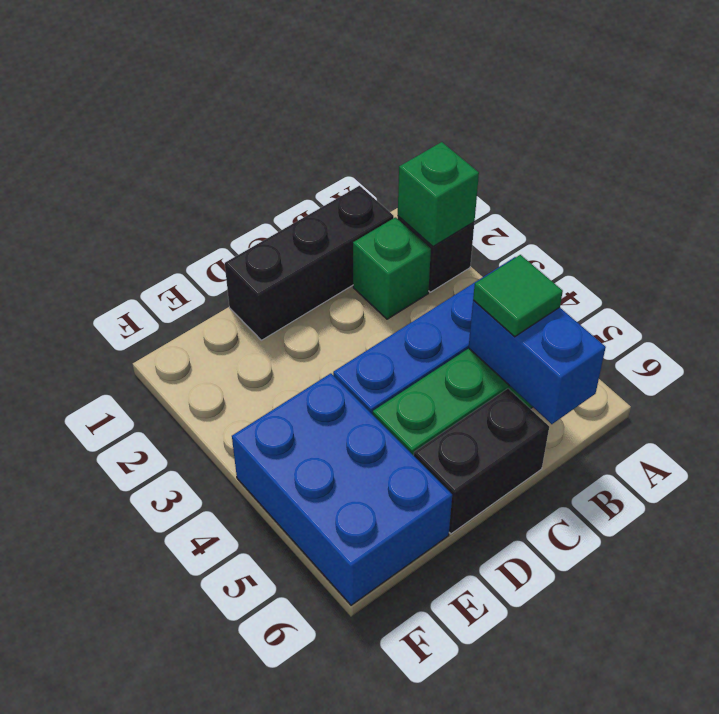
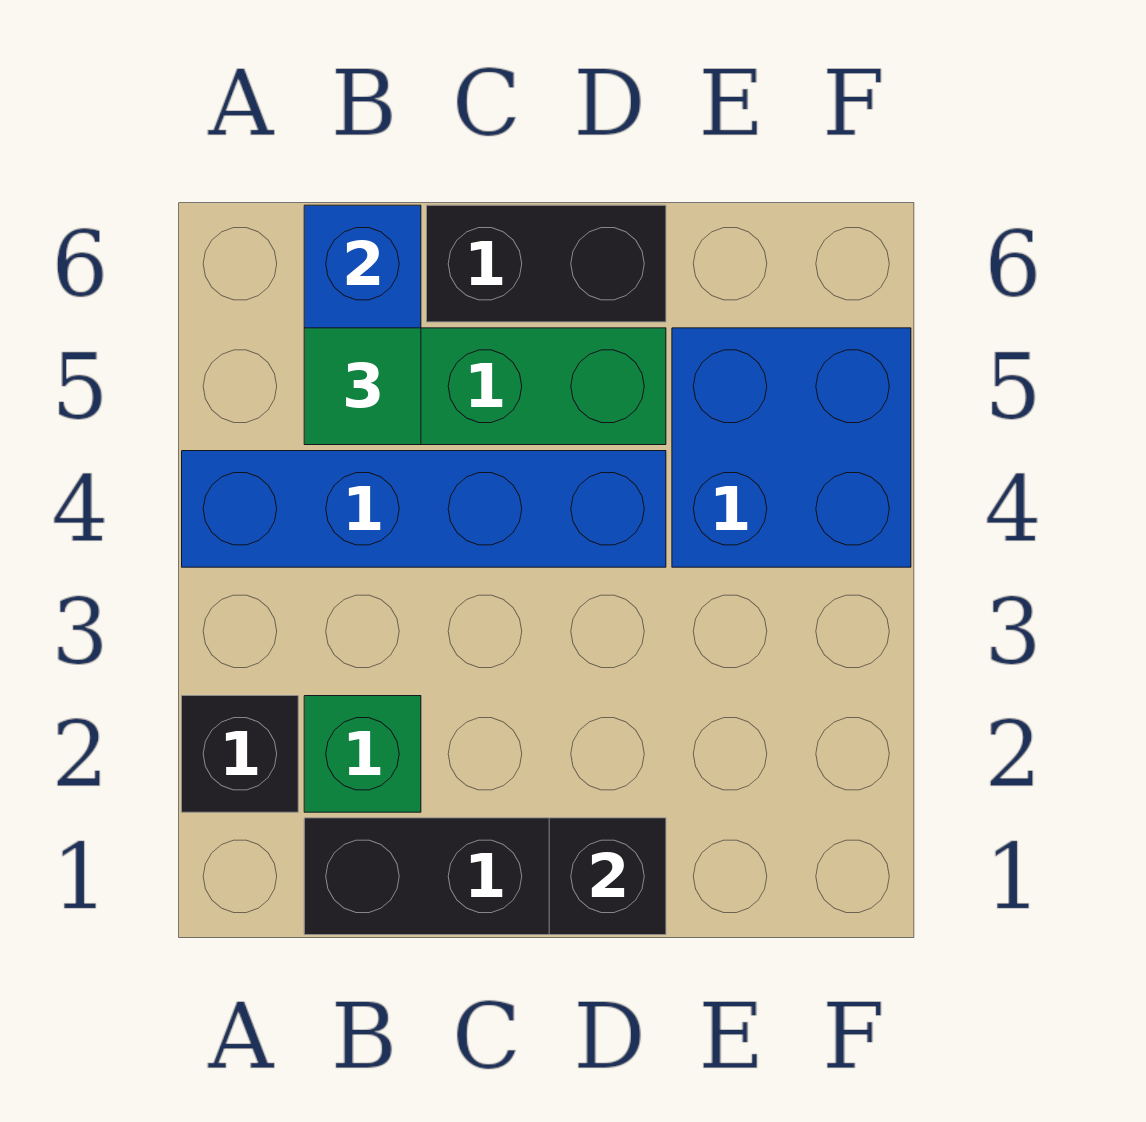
green 1x1 brick [398,142,479,247] -> none
none -> black 1x1 brick [549,818,666,935]
blue 2x3 brick [232,373,452,605] -> blue 2x2 brick [672,328,911,567]

